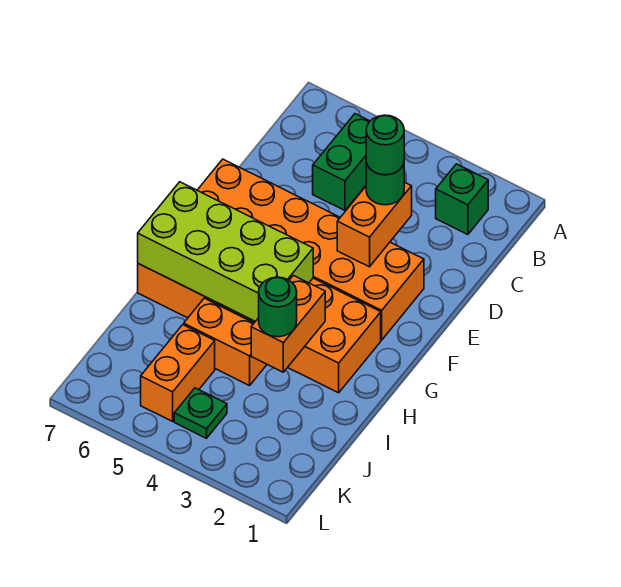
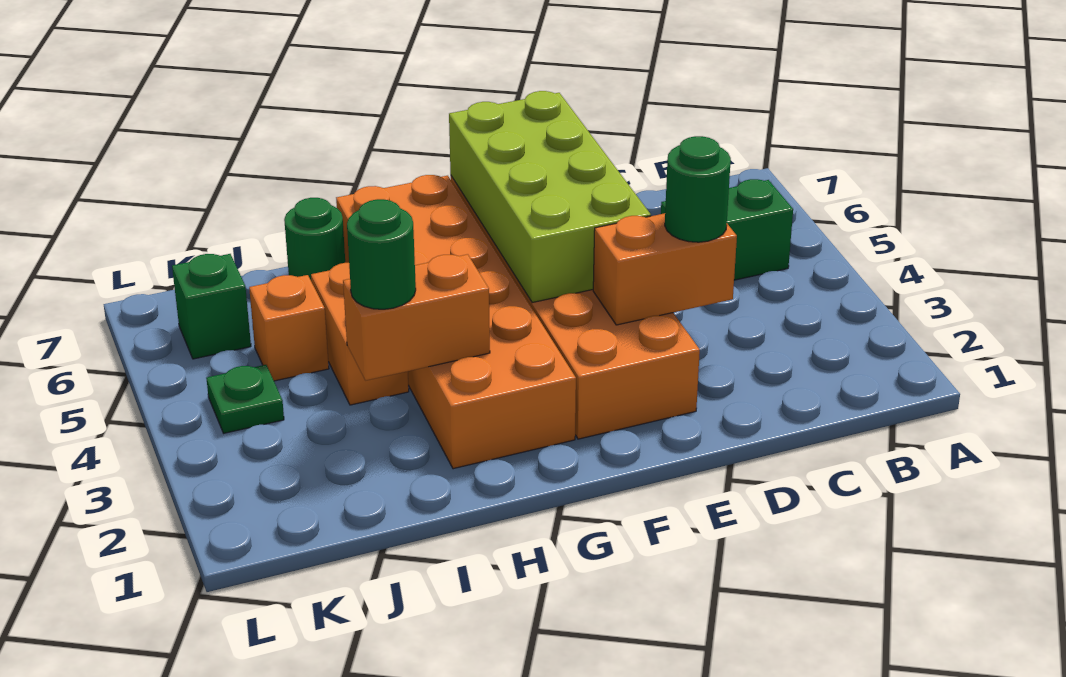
green 1x1 brick [436,164,488,235] -> green 1x1 brick moved to [172,254,251,359]
green 1x1 round brick [366,115,404,175] -> green 1x1 round brick moved to [284,198,345,280]
lime 2x4 brick [138,182,313,321] -> lime 2x4 brick moved to [449,91,651,303]
orange 1x2 brick [141,325,215,421] -> orange 1x1 brick [249,275,329,381]

